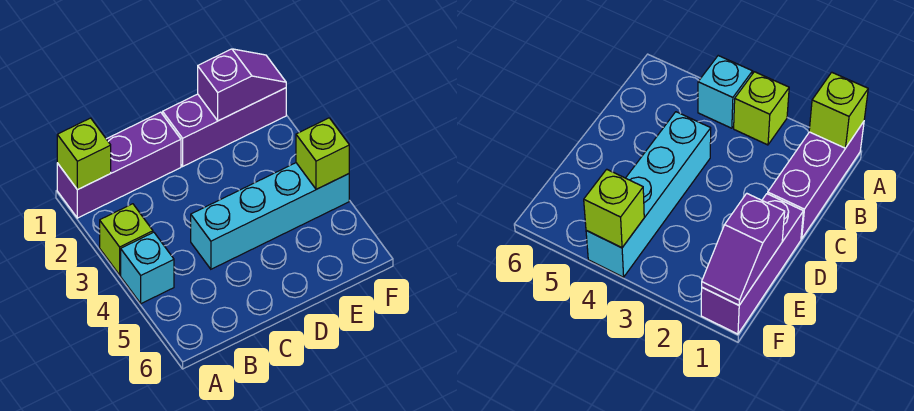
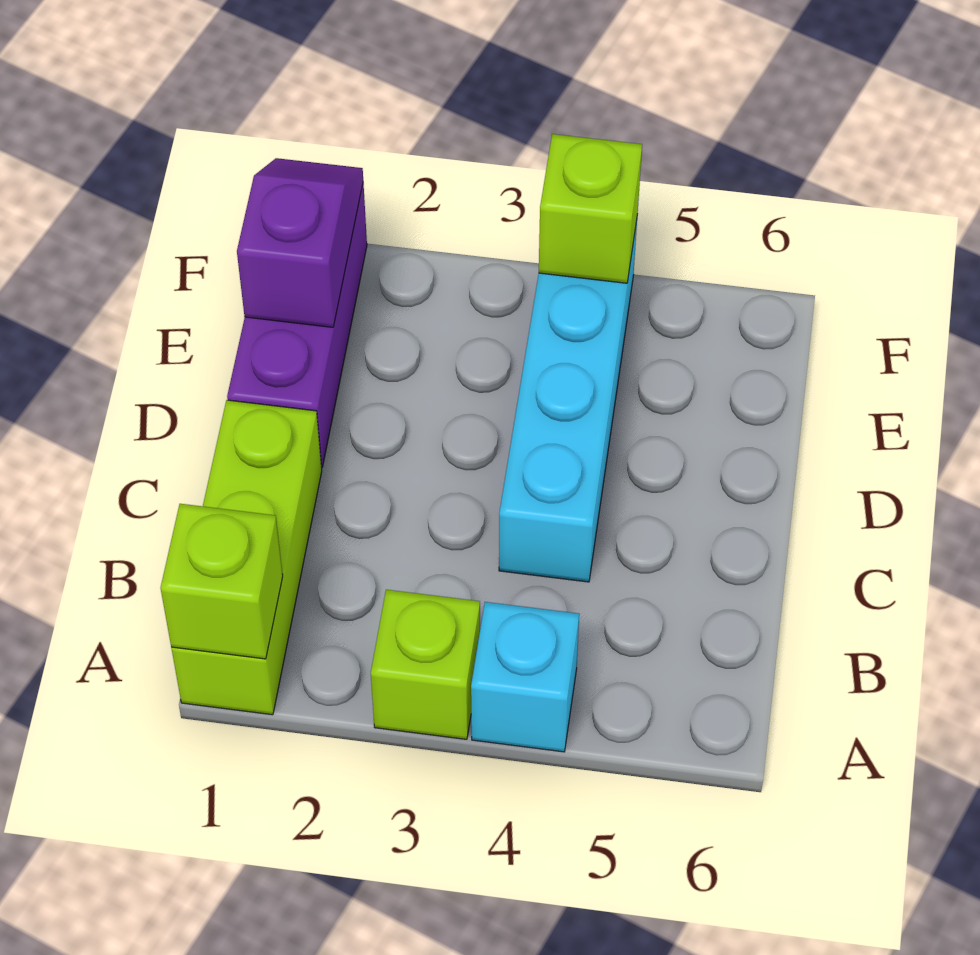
purple 1x3 brick [57,112,181,218] -> lime 1x3 brick [171,400,322,715]

